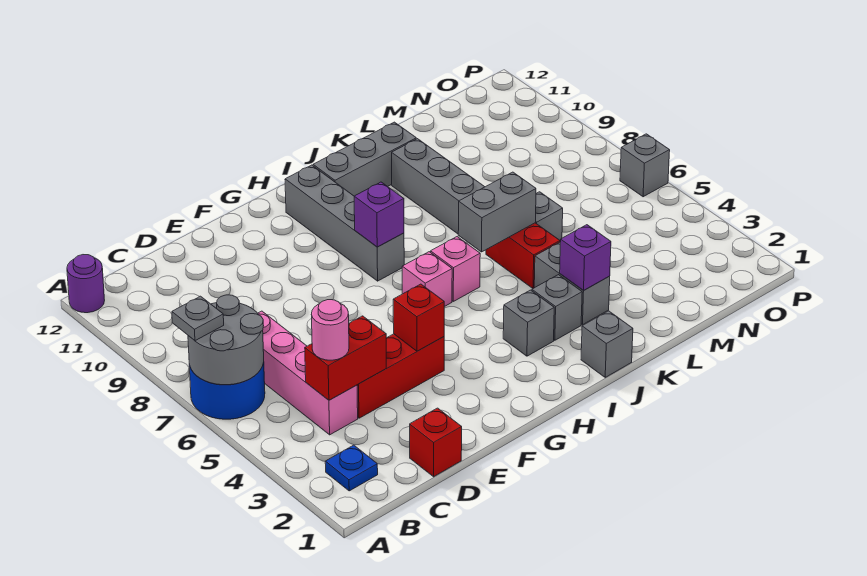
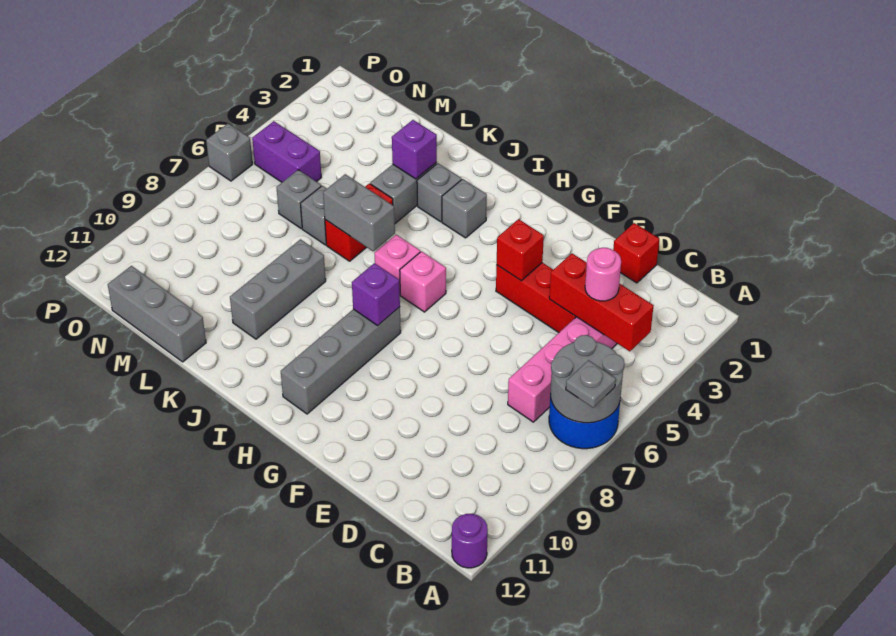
blue 1x1 plate [325,445,378,491] -> none
red 1x2 brick [305,316,386,400] -> red 1x3 brick [549,253,654,351]
grey 1x3 brick [313,122,416,196] -> grey 1x3 brick moved to [108,266,206,362]
grey 1x1 brick [581,311,633,377] -> grey 1x1 brick moved to [276,170,321,228]
none -> purple 1x2 brick [252,121,321,182]

